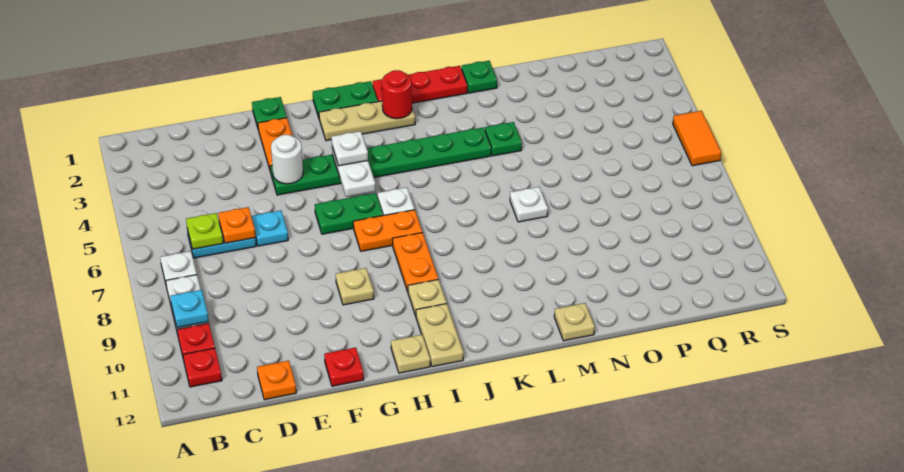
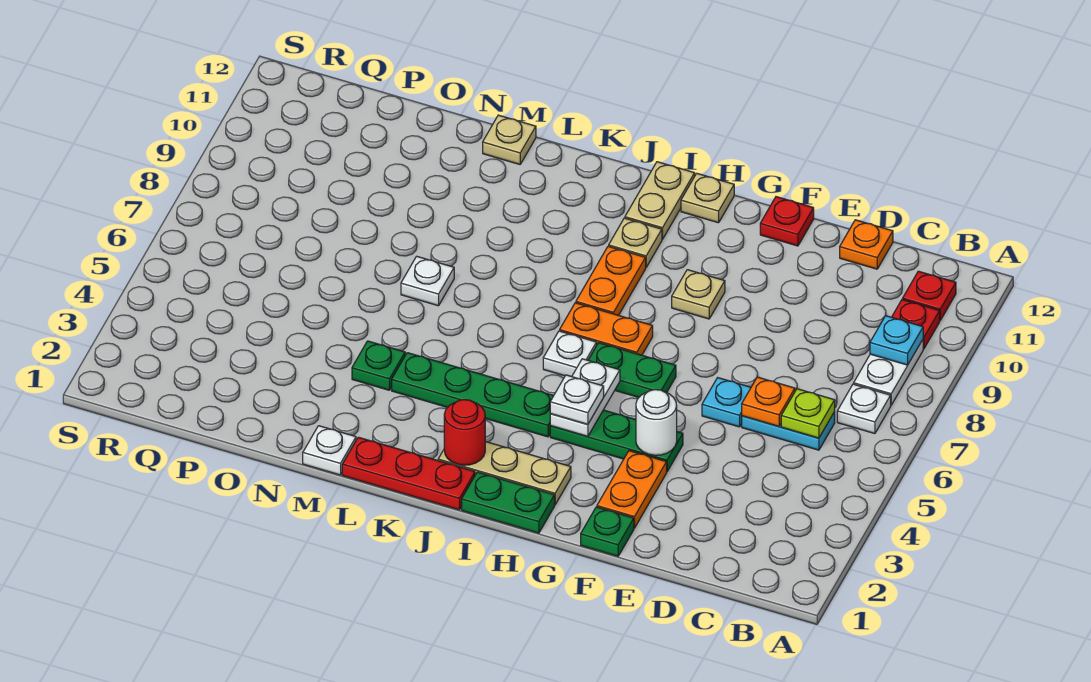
green 1x1 plate [462,61,497,93] -> white 1x1 plate [303,426,356,475]
orange 1x2 tile [673,111,721,166] -> none

